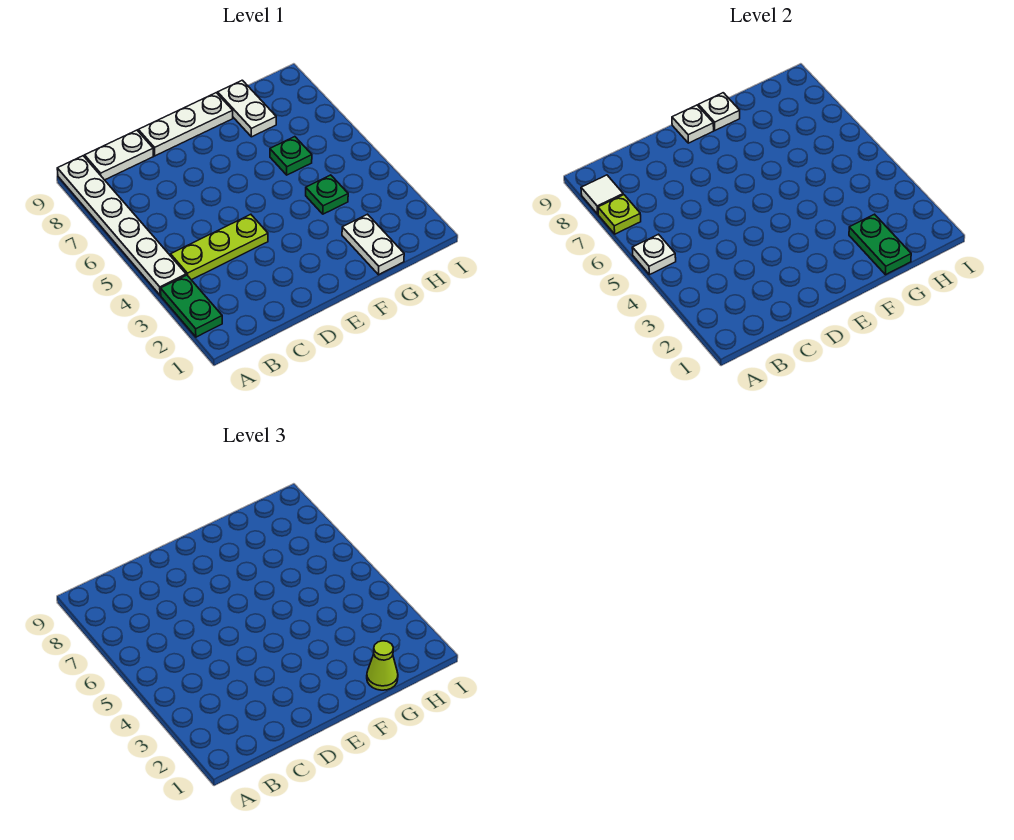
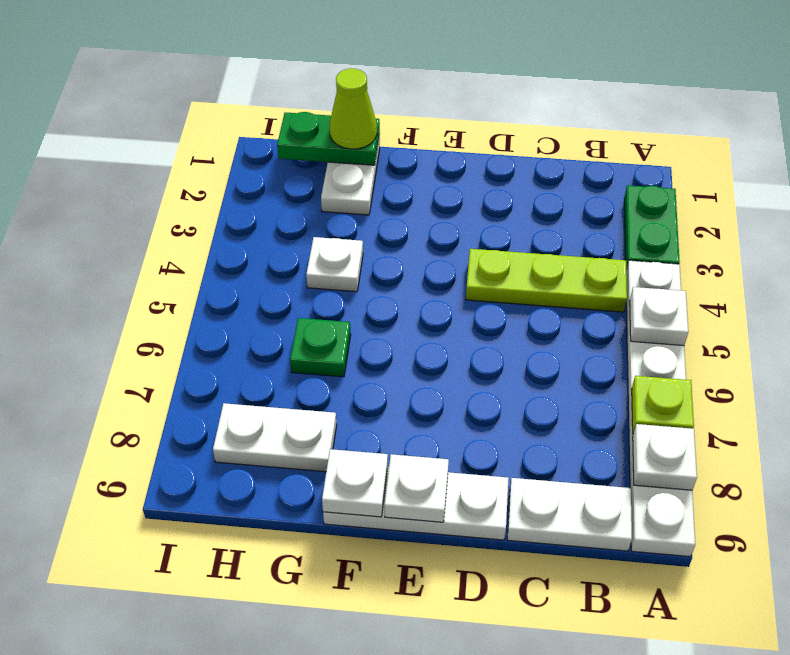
white 1x1 tile [581,175,623,214] -> white 1x1 plate [633,424,697,490]
green 1x2 plate [849,214,911,275] -> green 1x2 plate turned to [277,112,380,165]
green 1x1 plate [306,175,348,214] -> white 1x1 plate [306,237,363,292]
white 1x2 plate [218,80,276,137] -> white 1x2 plate turned to [213,403,337,472]

